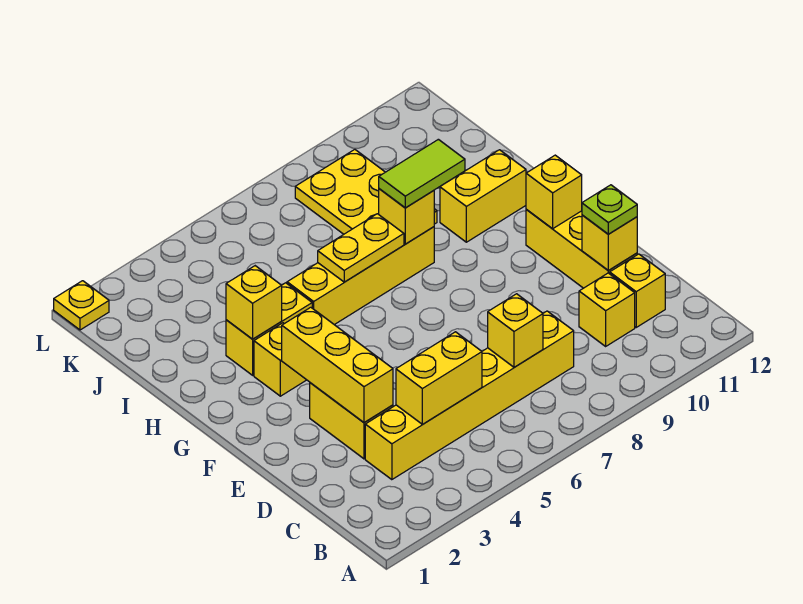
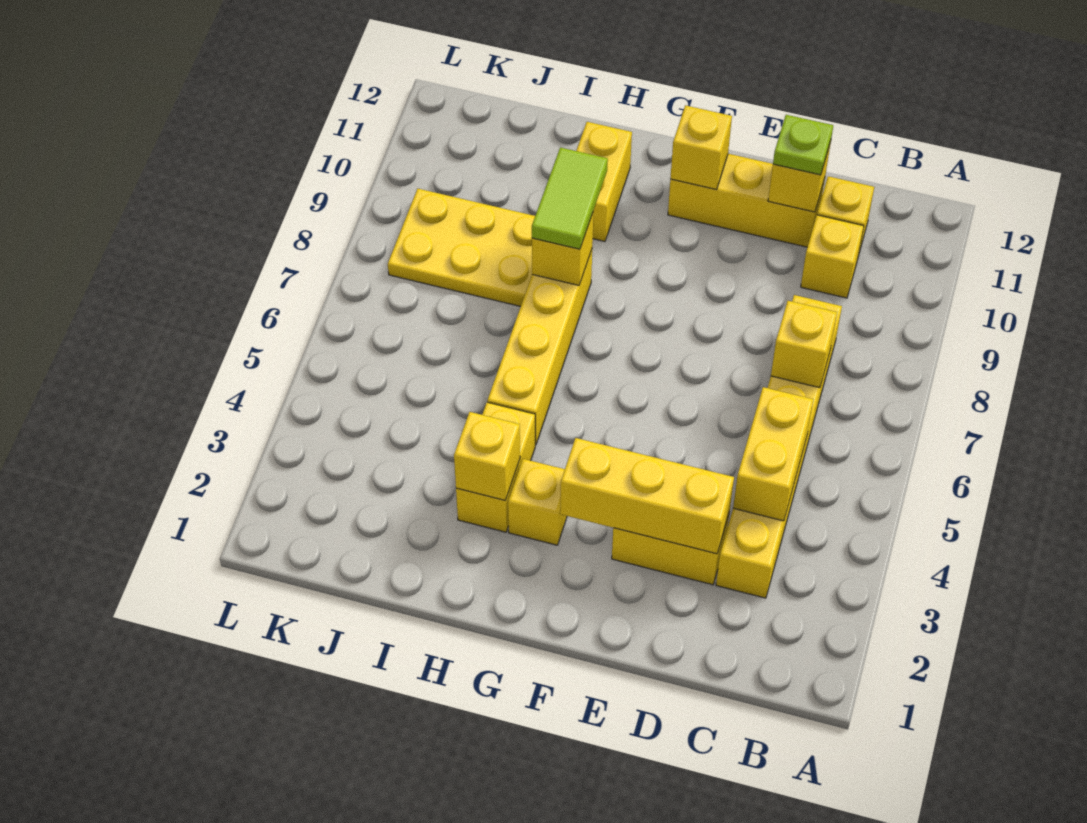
yellow 1x2 plate [318,214,404,282] -> none
yellow 1x1 plate [54,281,109,330] -> none

